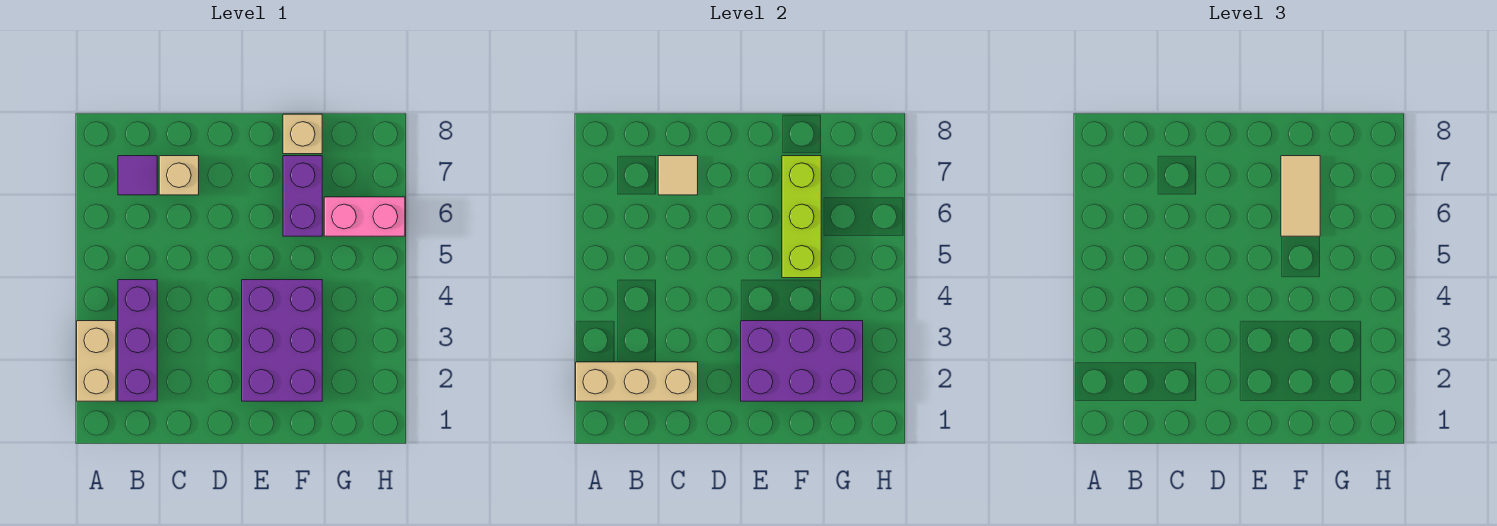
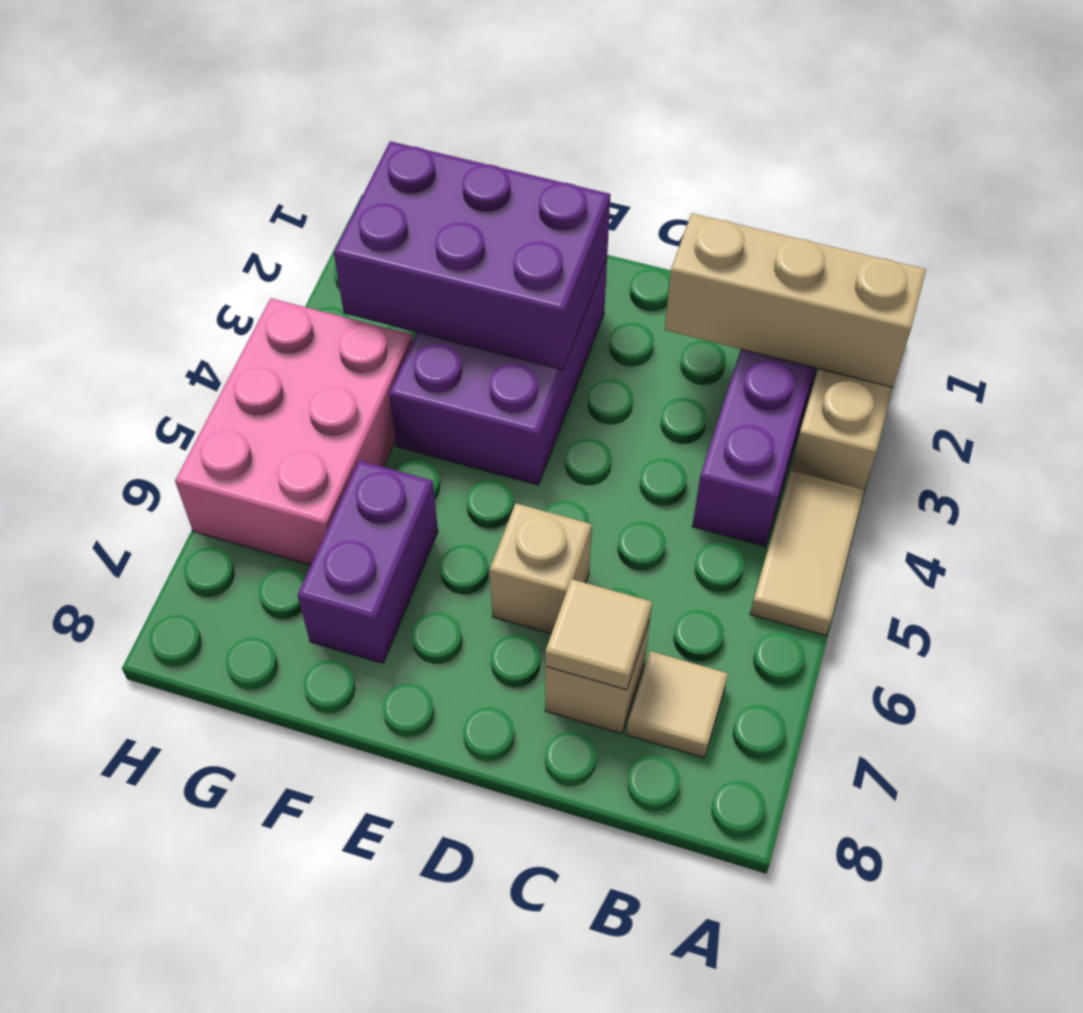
purple 1x1 tile [118,156,157,195] -> tan 1x1 tile [626,651,728,758]
lime 1x3 brick [782,156,821,278] -> none
tan 1x2 tile [1281,156,1320,236] -> tan 1x2 tile moved to [750,471,864,636]
tan 1x1 brick [283,114,322,154] -> tan 1x1 brick moved to [490,503,592,634]
pink 1x2 brick [324,197,405,236] -> pink 2x3 brick [175,298,413,565]

